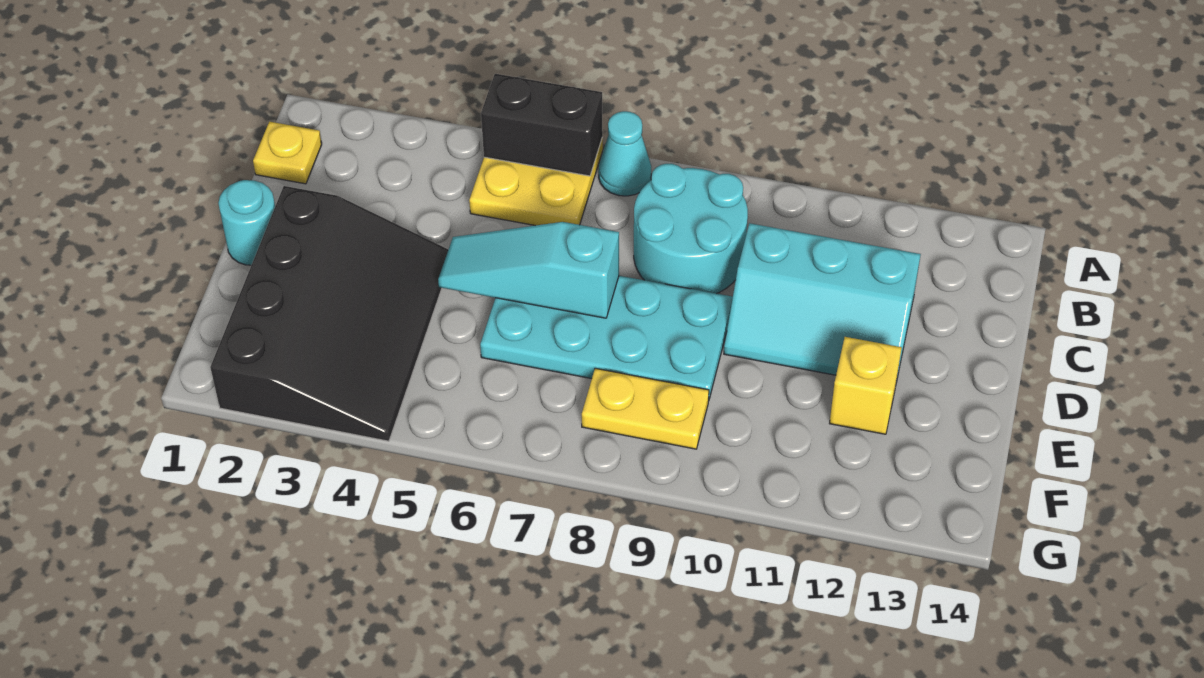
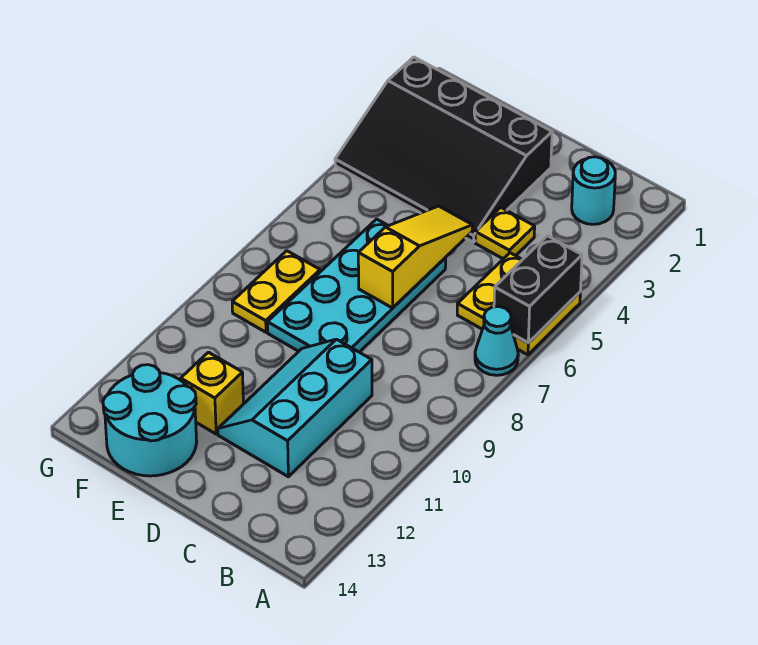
yellow 1x1 plate [253,122,322,184] -> yellow 1x1 plate moved to [475,207,535,259]
cyan 2x2 round brick [634,164,748,294] -> cyan 2x2 round brick moved to [103,365,197,476]
cyan 1x1 round brick [218,180,275,265] -> cyan 1x1 round brick moved to [572,157,615,224]
cyan 1x3 slope [438,222,619,318] -> yellow 1x3 slope [358,206,473,308]

